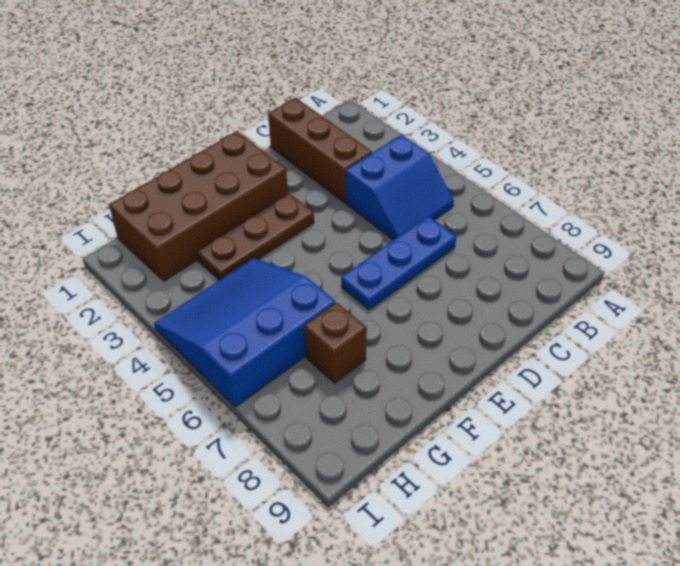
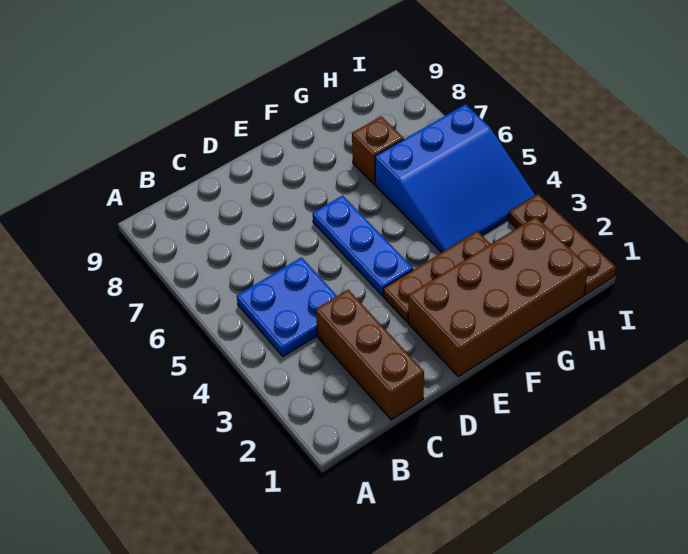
blue 2x2 slope [346,135,454,240] -> blue 2x2 plate [237,257,337,357]
blue 1x3 plate [341,216,456,310] -> blue 1x3 plate turned to [313,195,413,296]
none -> brown 1x3 plate [509,194,616,295]

